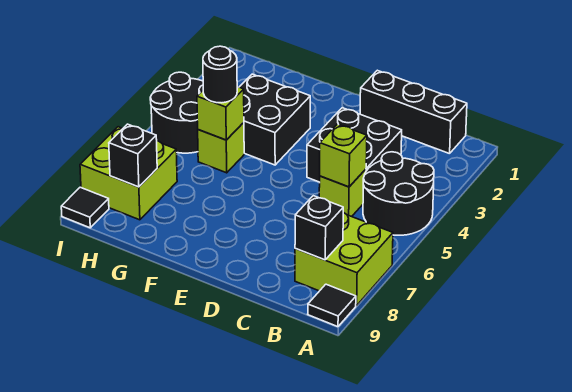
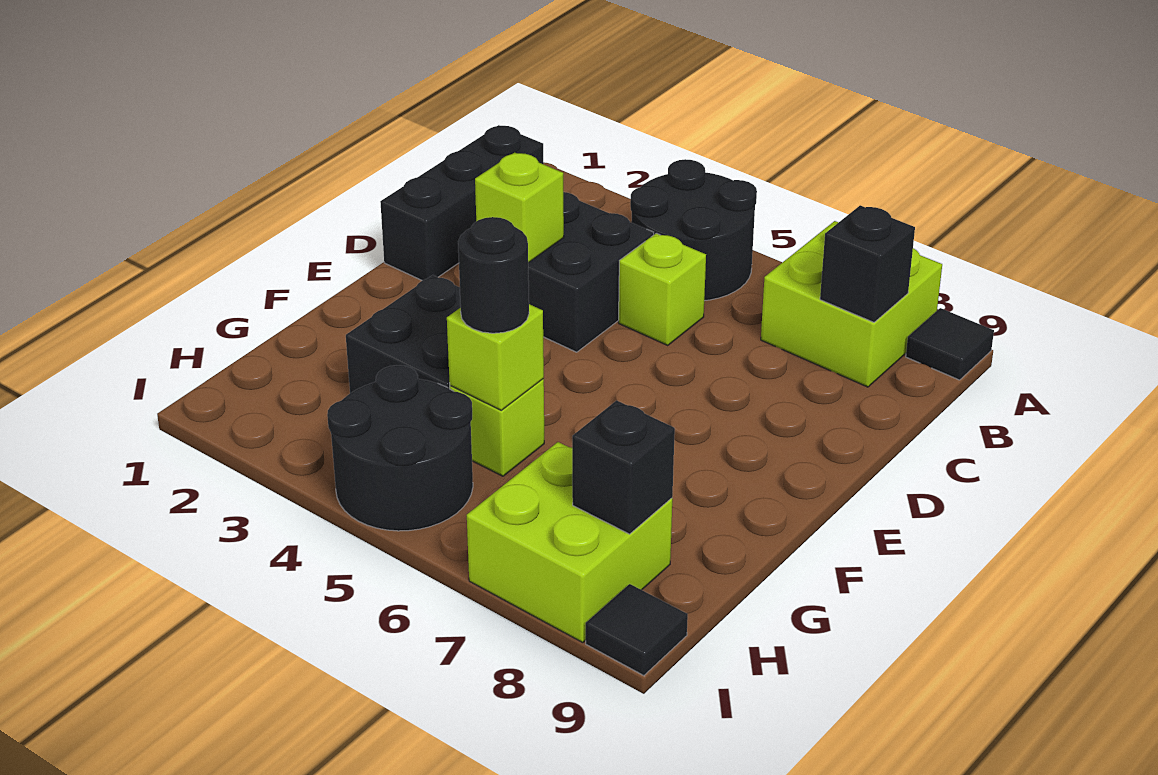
lime 1x1 brick [320,124,367,187] -> lime 1x1 brick moved to [475,152,564,263]

